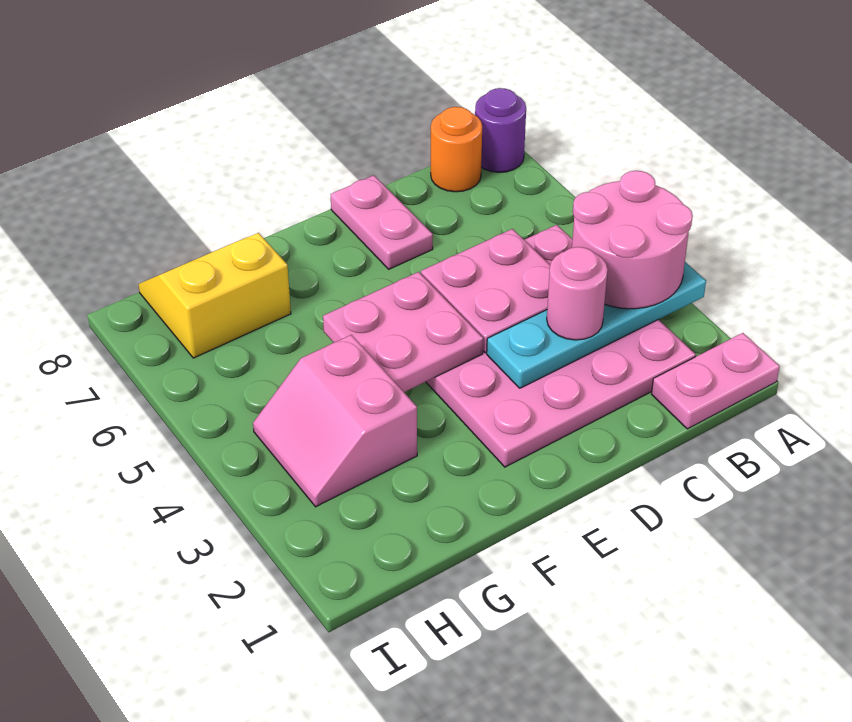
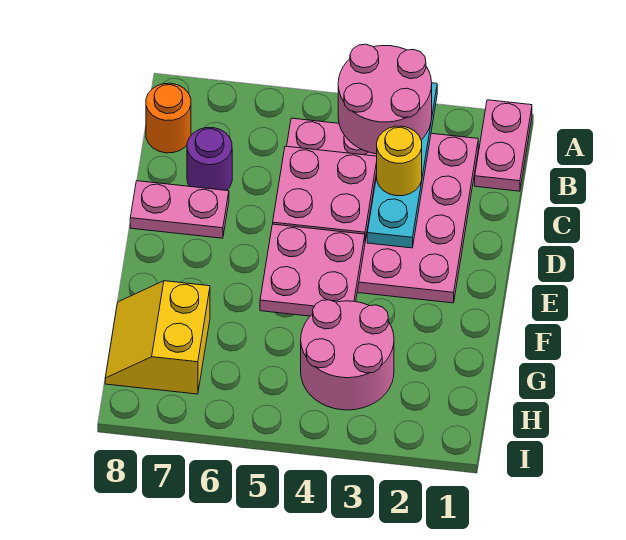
purple 1x1 round brick [475,88,526,172] -> purple 1x1 round brick moved to [187,128,232,190]
pink 1x1 round brick [547,247,608,340] -> yellow 1x1 round brick [377,126,422,196]
pink 2x2 slope [253,335,417,507] -> pink 2x2 round brick [301,300,394,410]

